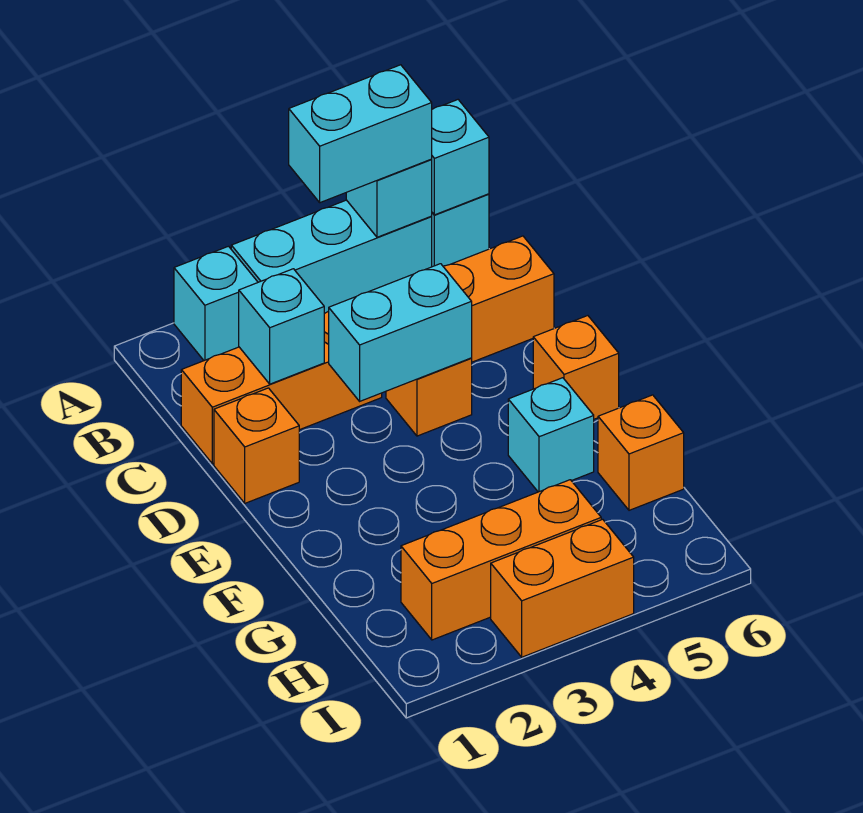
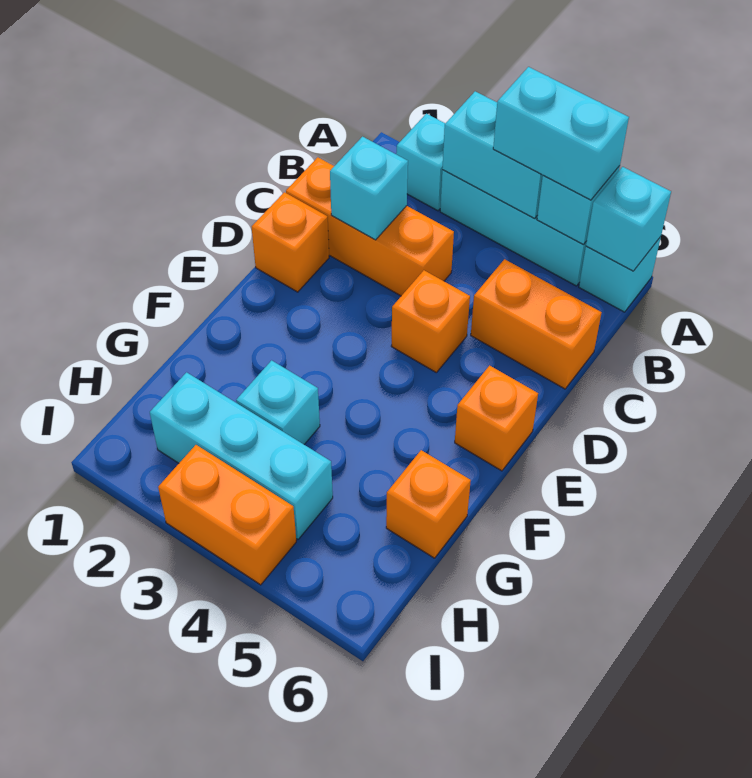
cyan 1x2 brick [329,264,472,401] -> cyan 1x2 brick moved to [442,91,543,218]
cyan 1x1 brick [508,378,594,492] -> cyan 1x1 brick moved to [236,360,320,444]
orange 1x3 brick [401,480,601,640] -> cyan 1x3 brick [150,372,333,539]

